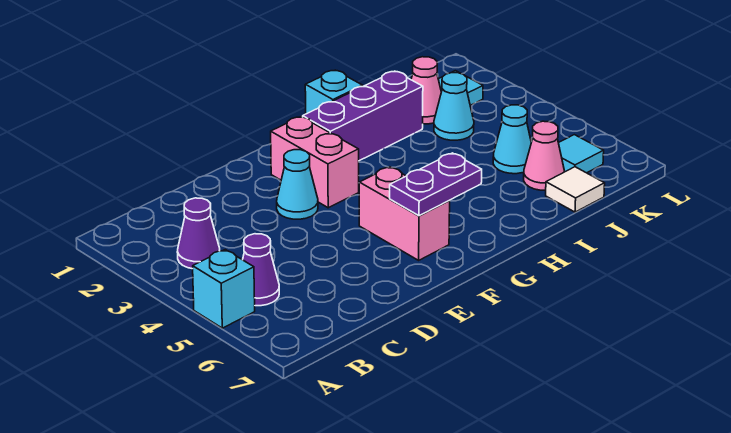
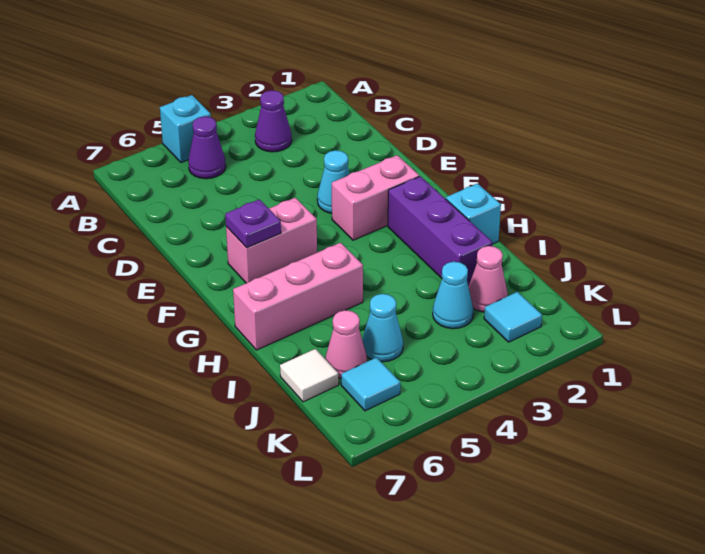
purple 1x2 plate [390,153,482,216] -> purple 1x1 plate [225,199,281,248]
none -> pink 1x3 brick [233,243,363,350]

